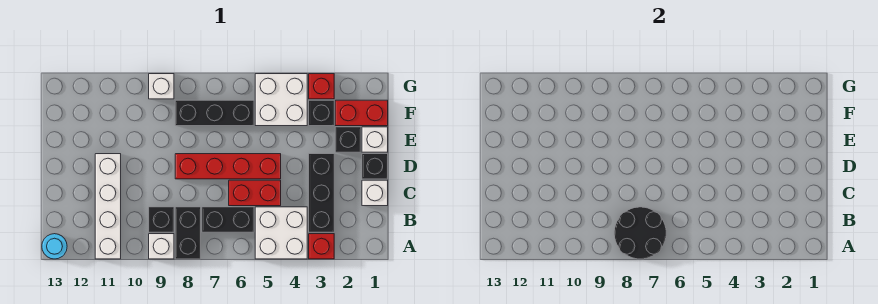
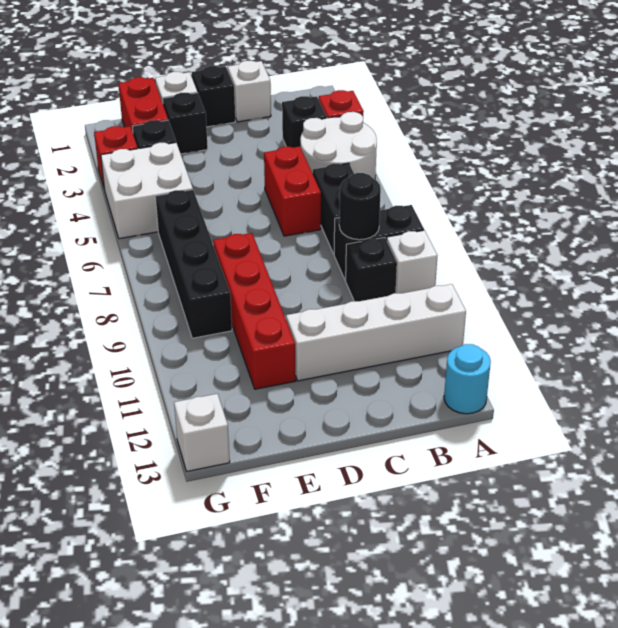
white 2x2 brick [255,207,307,259] -> white 2x2 round brick [300,112,377,179]
black 2x2 round brick [614,207,666,259] -> black 1x1 round brick [339,173,381,240]
black 1x3 brick [309,154,334,232] -> black 1x1 brick [282,96,327,148]
red 1x4 brick [175,154,281,179] -> red 1x4 brick moved to [213,233,296,389]
black 1x3 brick [175,100,254,126] -> black 1x4 brick [155,190,232,338]
white 1x1 brick [149,74,174,99] -> white 1x1 brick moved to [174,394,230,471]

